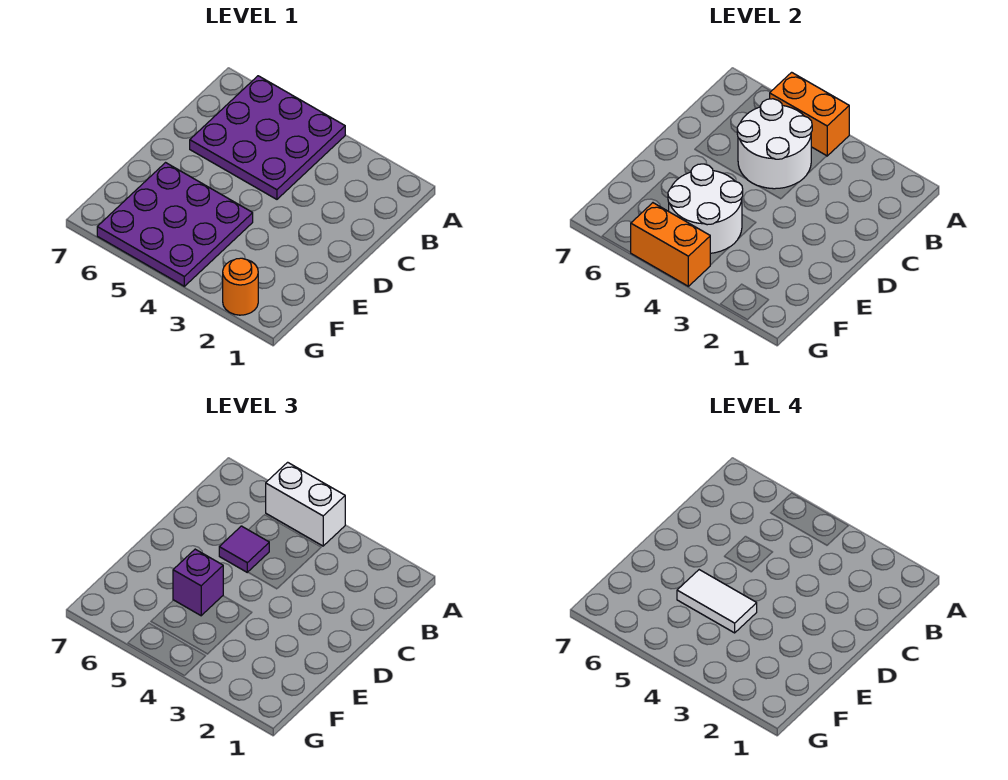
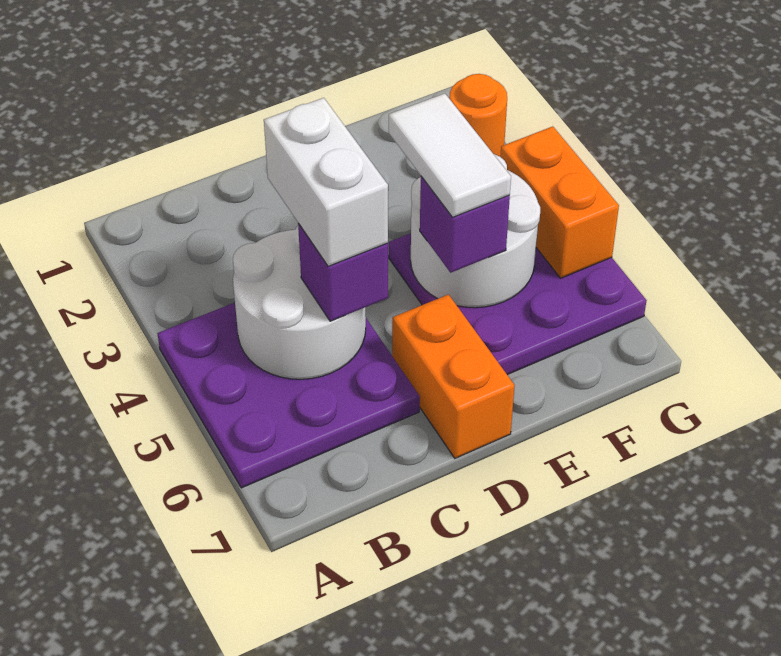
orange 1x2 brick [770,72,849,156] -> orange 1x2 brick moved to [392,295,515,458]
white 1x2 brick [266,462,345,546] -> white 1x2 brick moved to [264,98,388,266]
purple 1x1 tile [219,526,269,572] -> purple 1x1 brick [298,224,388,321]

